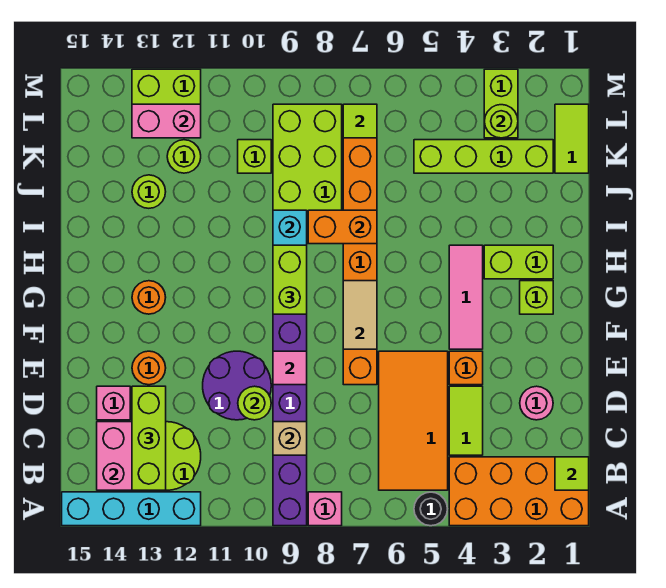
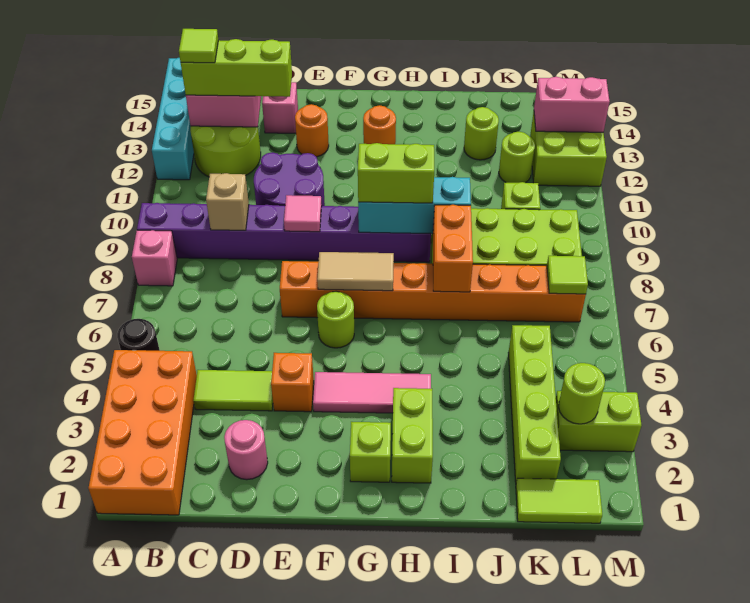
lime 1x1 tile [555,457,589,490] -> lime 1x1 tile moved to [179,29,218,63]
orange 2x4 tile [379,351,448,490] -> none
lime 1x1 round brick [238,386,271,420] -> lime 1x1 round brick moved to [317,292,354,348]
pink 1x2 brick [132,104,201,138] -> pink 1x2 brick turned to [534,77,610,132]

